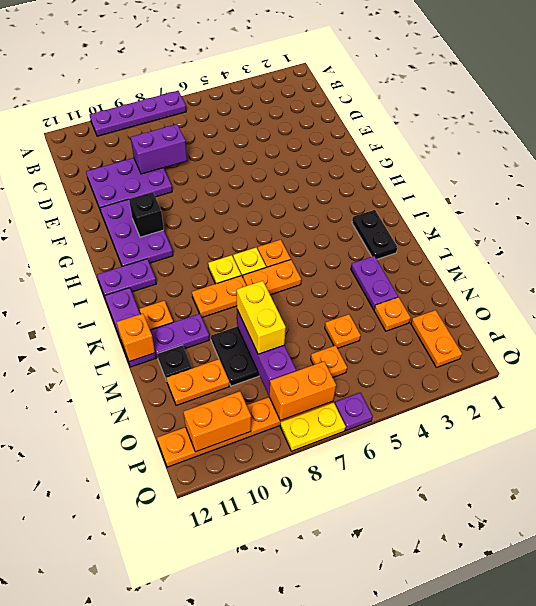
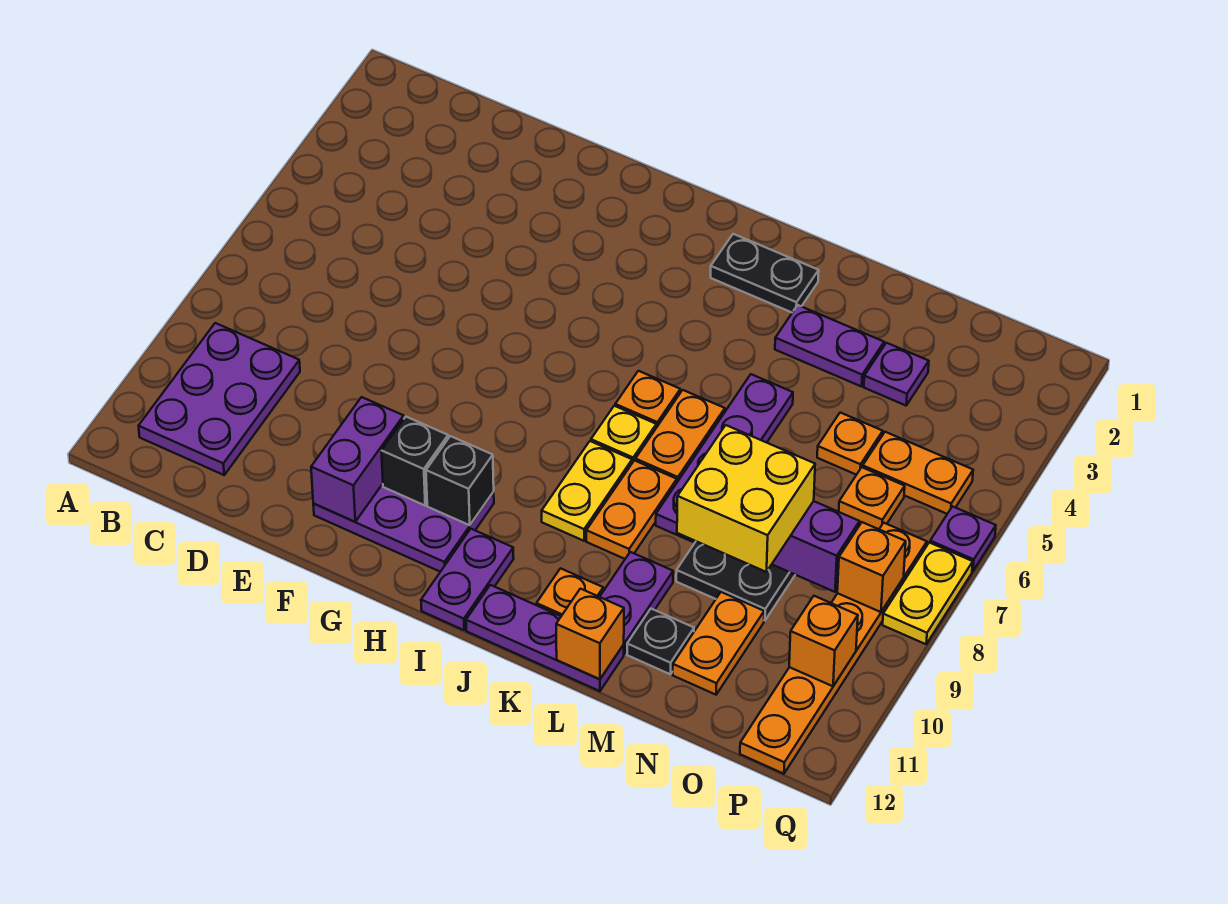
purple 1x4 plate [90,91,186,136] -> purple 1x4 plate moved to [656,374,793,543]
purple 1x2 brick [131,124,187,174] -> purple 1x2 brick moved to [311,397,404,522]
purple 2x3 plate [86,158,172,211] -> purple 2x3 plate moved to [139,323,300,475]
none -> black 1x1 brick [426,436,494,525]
yellow 1x1 plate [208,255,241,284] -> yellow 1x2 plate [542,441,632,541]
yellow 1x2 brick [237,281,286,354] -> yellow 2x2 brick [677,425,815,572]
orange 1x1 plate [374,297,410,331] -> purple 1x1 plate [864,343,929,405]
orange 1x2 plate [411,310,462,367] -> orange 1x2 plate moved to [863,432,973,514]
orange 1x2 brick [269,361,336,421] -> orange 1x1 brick [837,522,906,612]
orange 1x2 brick [184,391,251,452] -> orange 1x1 brick [789,596,858,686]

